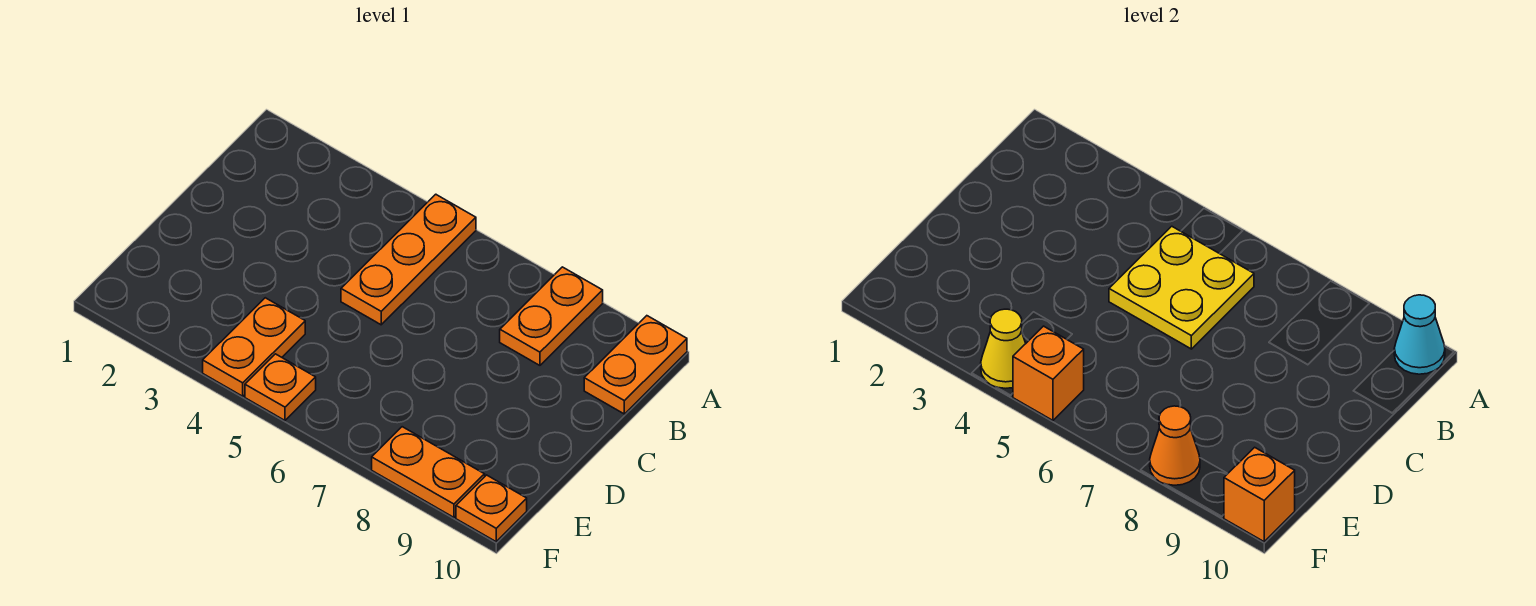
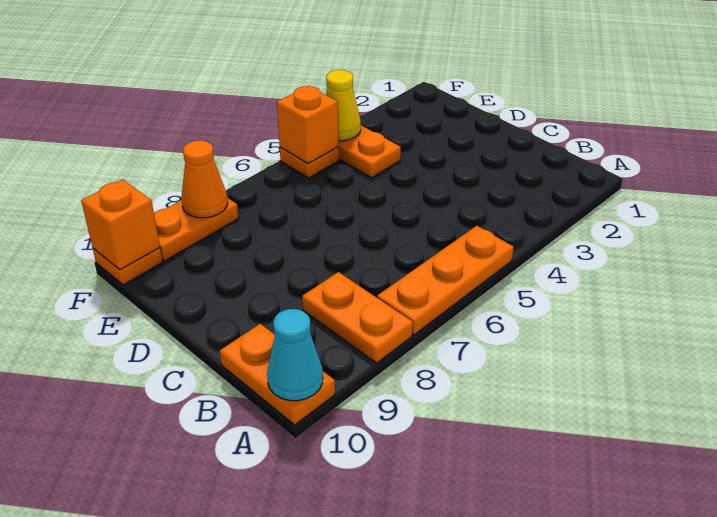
orange 1x3 plate [341,194,476,325] -> orange 1x3 plate turned to [377,226,514,335]
yellow 2x2 plate [1109,226,1254,349] -> none

